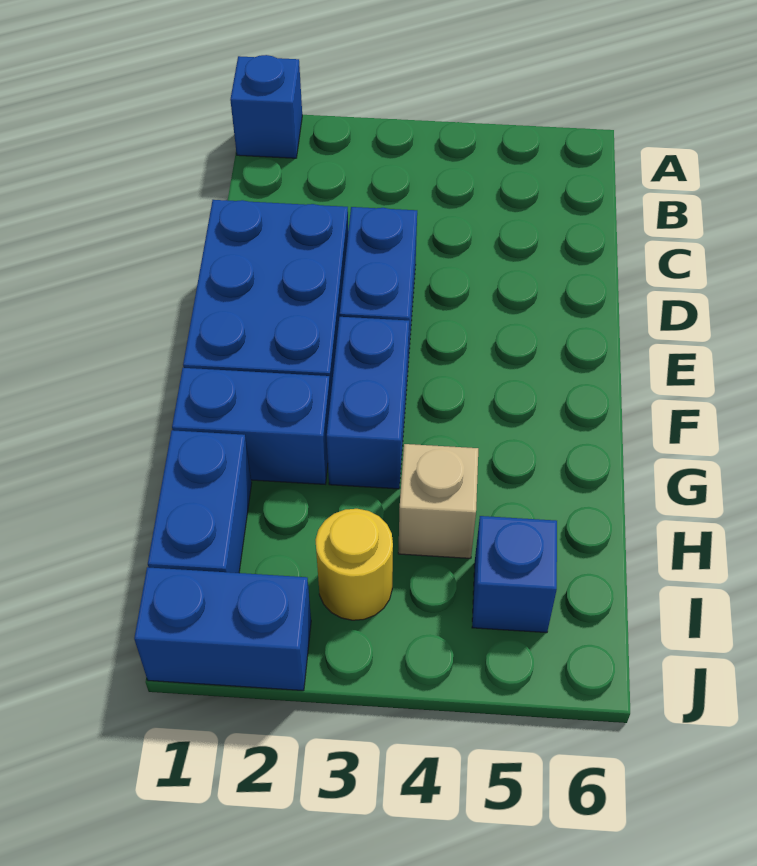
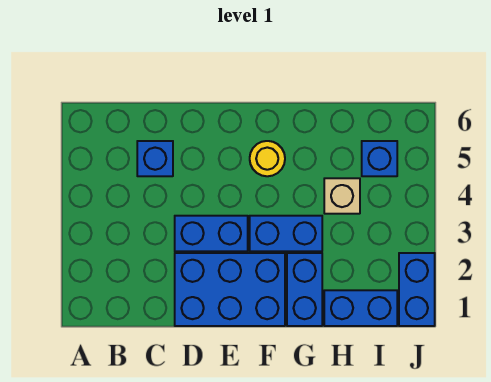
blue 1x1 brick [230,55,302,158] -> blue 1x1 brick moved to [137,141,173,176]
yellow 1x1 round brick [316,509,393,620] -> yellow 1x1 round brick moved to [250,141,285,176]

